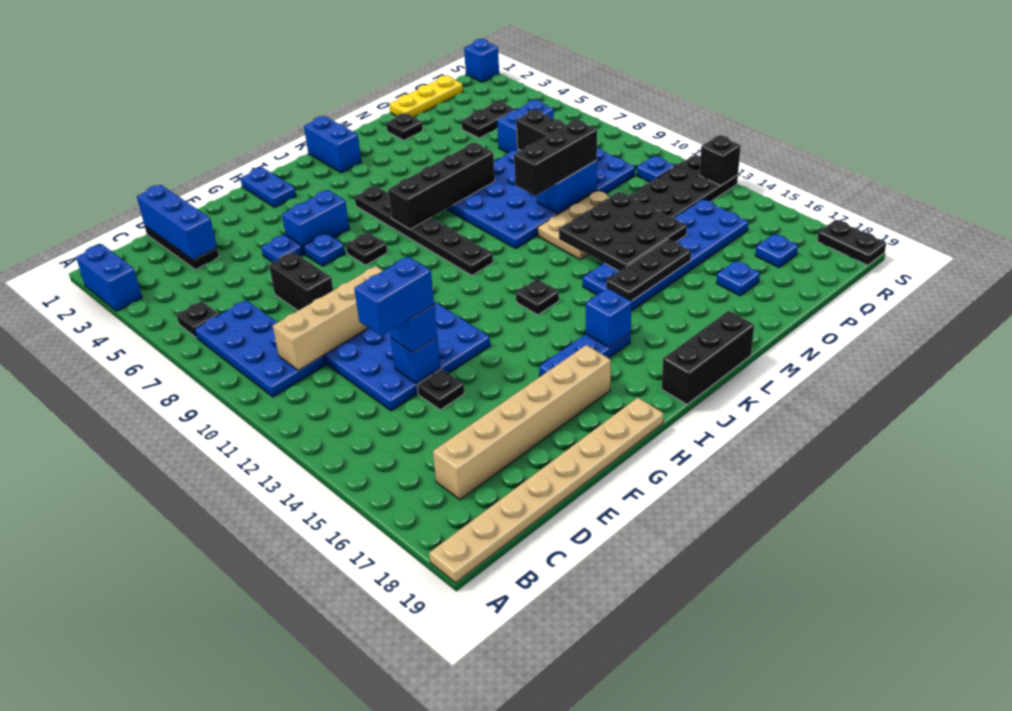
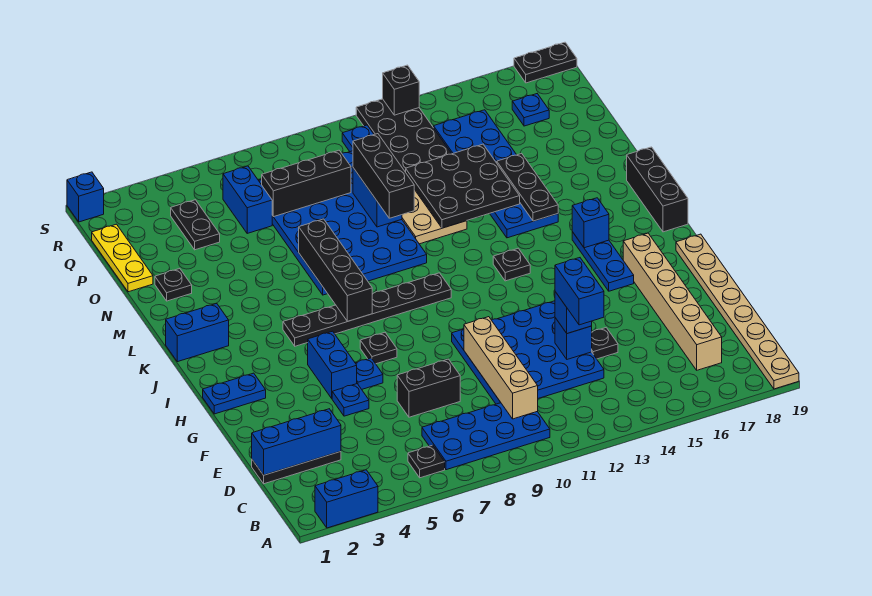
blue 1x1 plate [717,261,760,296] -> none

